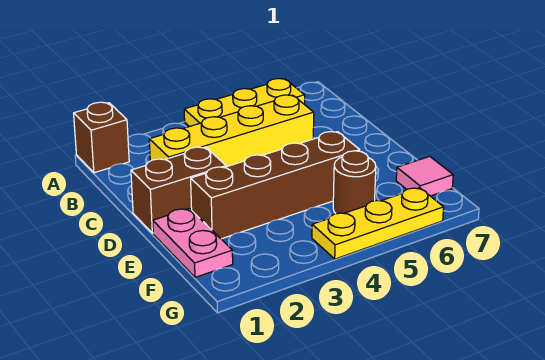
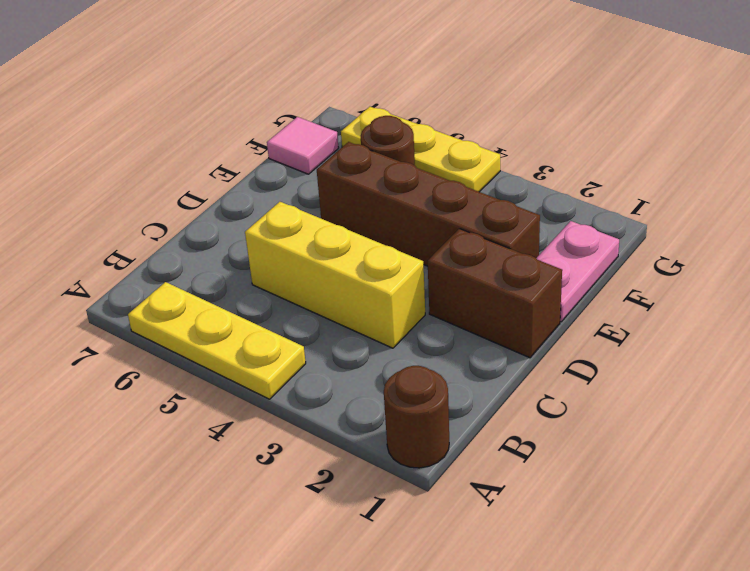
brown 1x1 brick [74,102,129,173] -> brown 1x1 round brick [384,366,449,468]
yellow 1x4 brick [149,95,314,167] -> yellow 1x3 brick [245,202,425,348]

